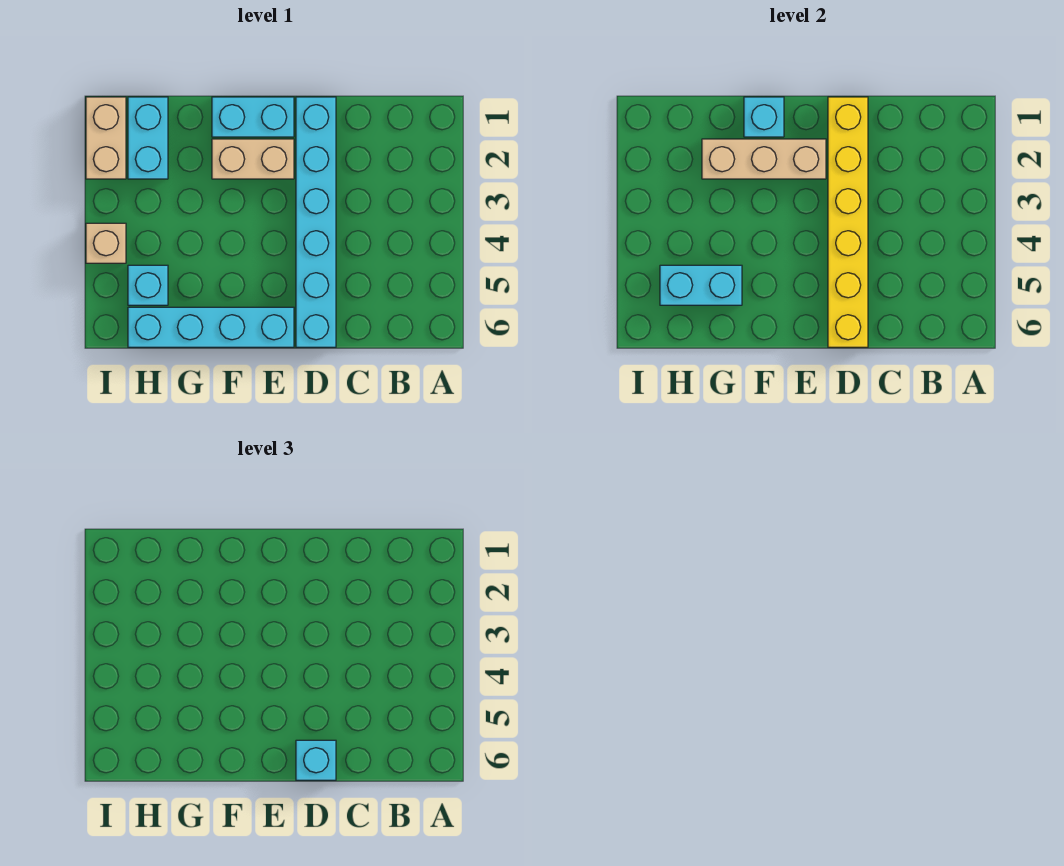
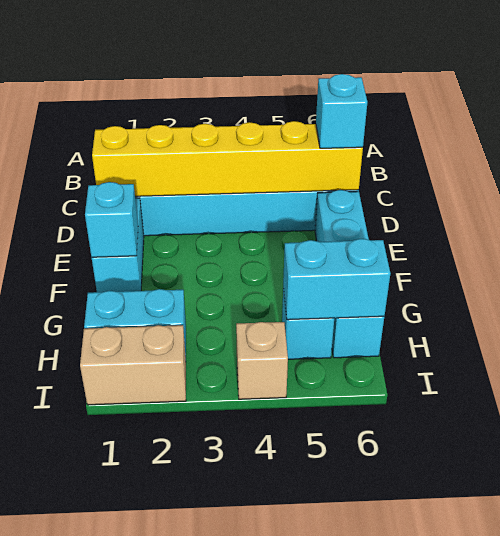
tan 1x2 brick [212,139,294,179] -> none
tan 1x3 brick [702,139,826,179] -> none
cyan 1x2 brick [660,265,742,305] -> cyan 1x2 brick turned to [283,239,390,320]

